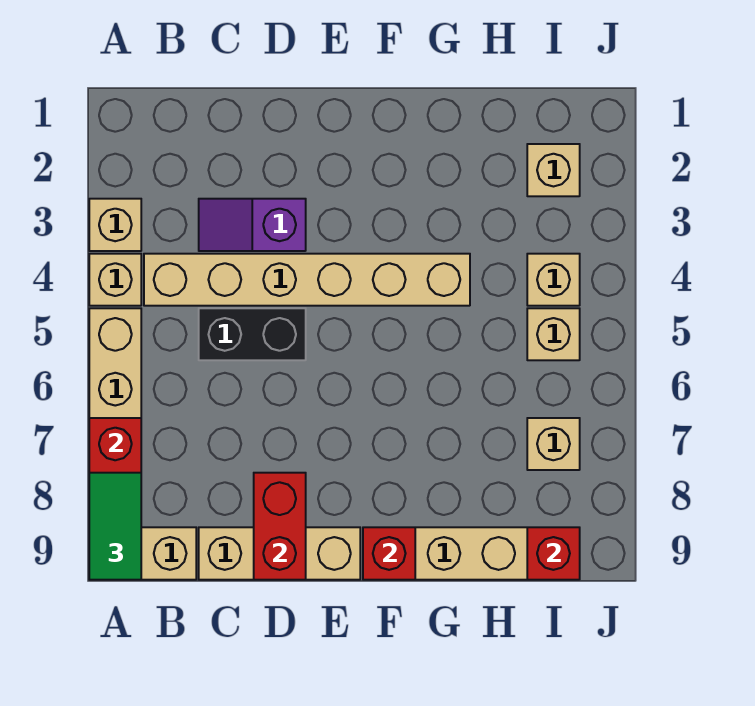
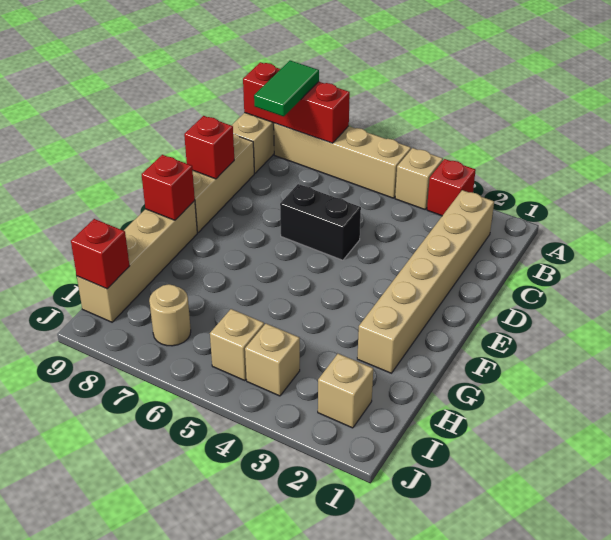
tan 1x1 brick [89,199,141,251] -> red 1x1 brick [427,159,476,216]
green 1x2 tile [89,473,141,580] -> green 1x2 tile turned to [254,61,319,117]
tan 1x6 brick [144,254,470,306] -> tan 1x6 brick moved to [357,190,494,373]
purple 1x2 slope [199,199,306,251] -> none
black 1x2 brick [199,308,306,360] -> black 1x2 brick turned to [280,184,361,260]
red 1x2 brick [254,473,306,580] -> red 1x1 brick [184,116,234,179]
tan 1x1 brick [527,418,580,470] -> tan 1x1 round brick [149,284,191,346]

